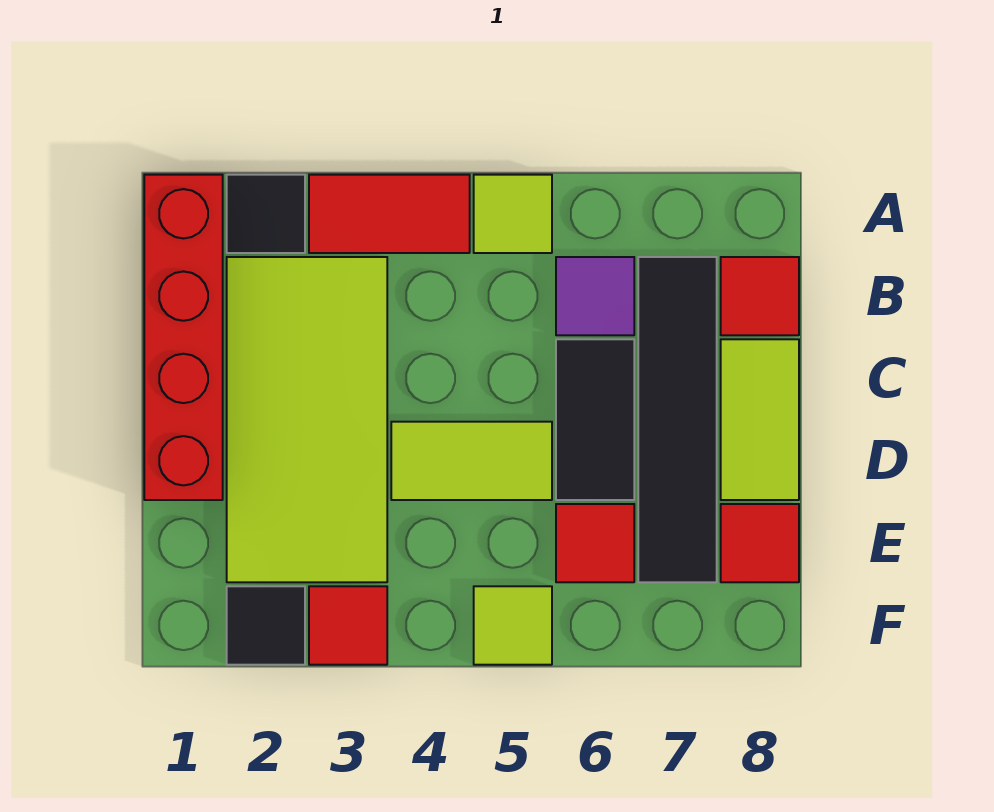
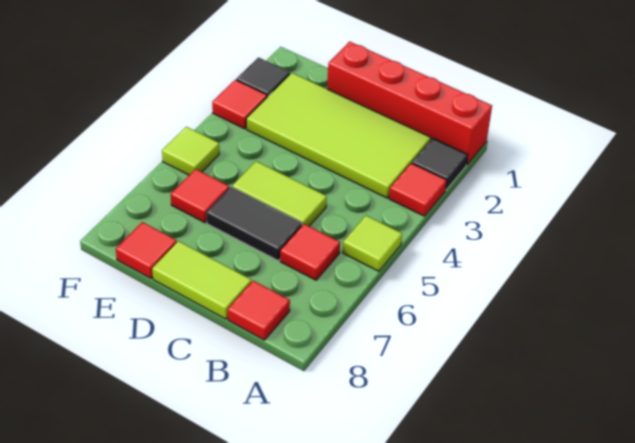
red 1x2 tile [309,175,470,253] -> red 1x1 tile [389,163,447,216]
purple 1x1 tile [556,257,634,335] -> red 1x1 tile [280,224,340,280]
black 1x4 tile [638,257,717,582] -> none
lime 1x2 tile [391,422,552,500] -> lime 1x2 tile turned to [232,161,327,226]

